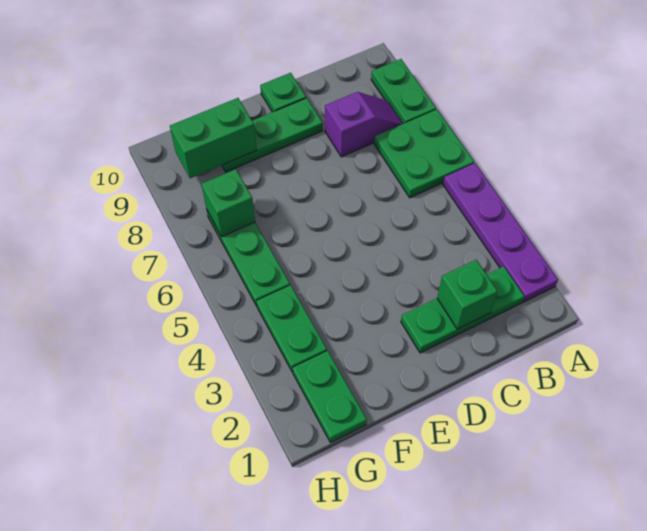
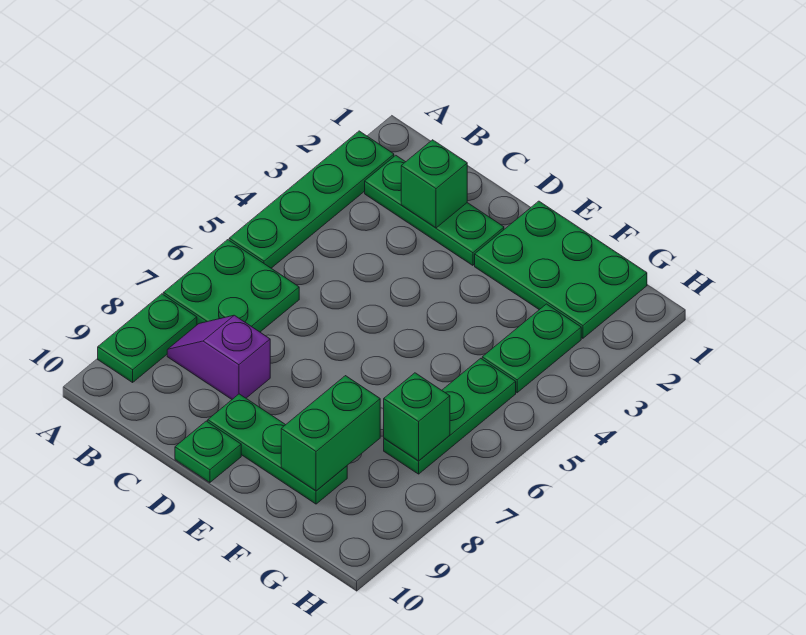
purple 1x4 plate [443,163,558,302] -> green 1x4 plate [229,131,394,268]
green 1x2 brick [170,98,257,178] -> green 1x2 brick turned to [281,376,380,491]
green 1x2 plate [293,351,367,443] -> green 2x3 plate [475,201,647,338]

